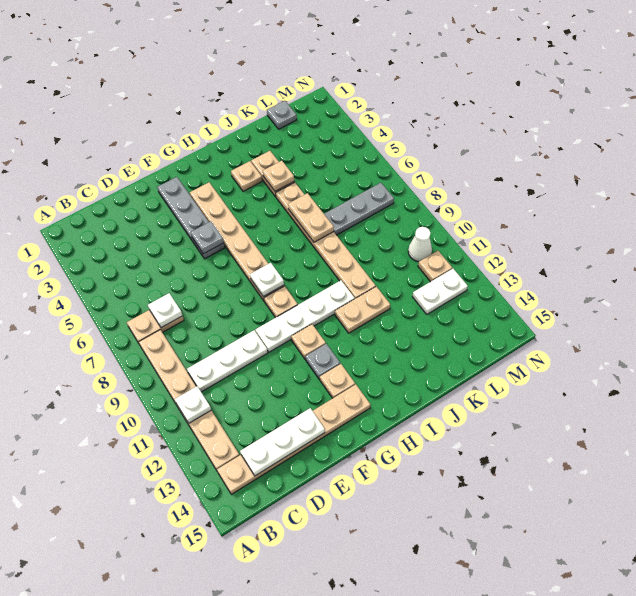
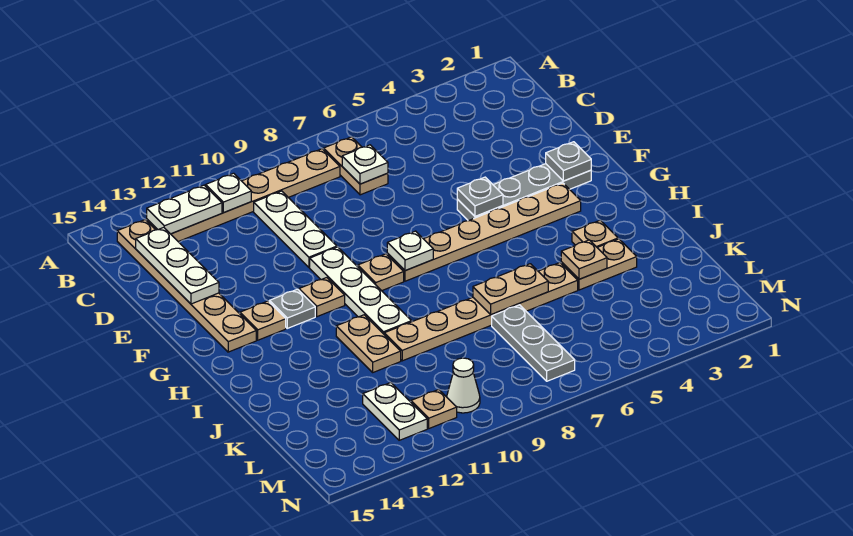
none -> white 1x2 plate [147,185,222,234]
grey 1x1 plate [267,101,297,129] -> grey 1x1 plate moved to [546,142,591,181]

